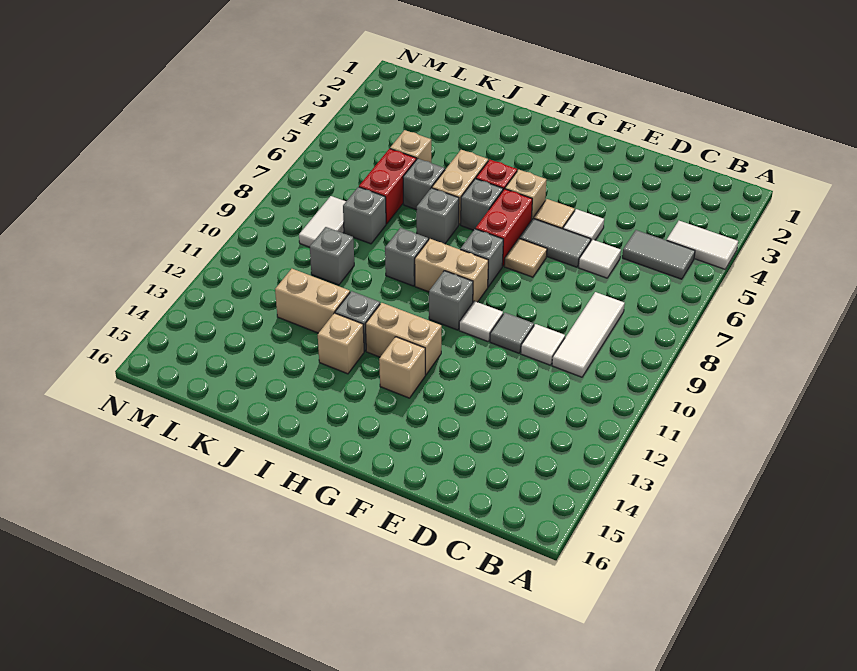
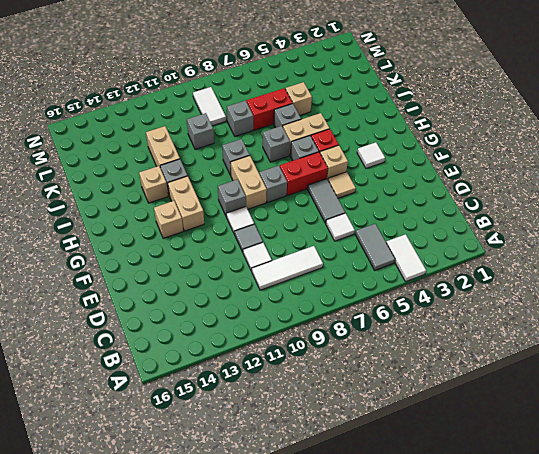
white 1x1 tile [563,209,604,240] -> white 1x1 tile moved to [357,142,385,168]
tan 1x1 tile [504,239,547,277] -> none
white 1x2 tile [299,196,346,247] -> white 1x2 tile turned to [193,87,226,126]

